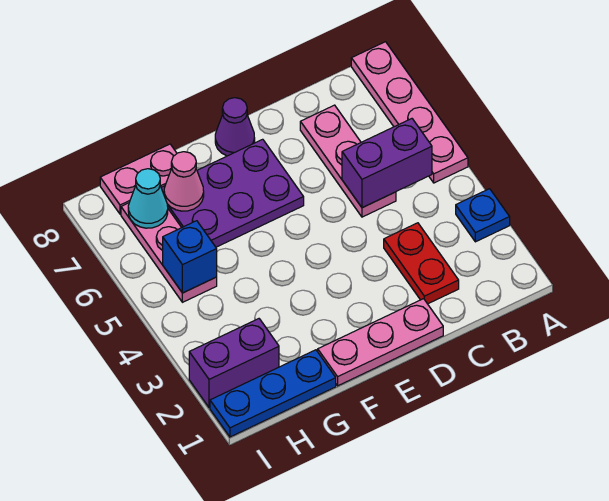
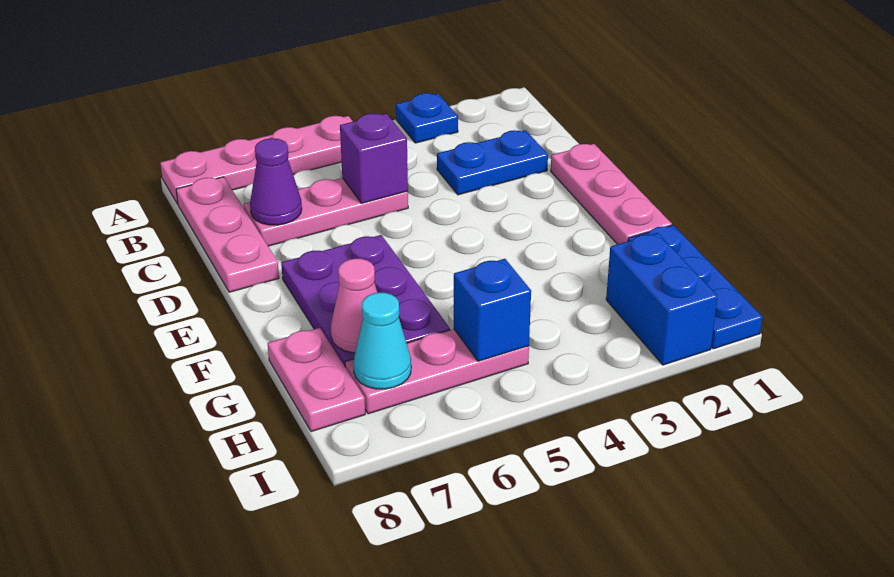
purple 1x2 brick [342,119,432,208] -> purple 1x1 brick [340,113,408,203]
none -> pink 1x3 plate [176,177,279,292]
red 1x2 plate [384,223,459,304] -> blue 1x2 plate [437,130,548,195]
purple 1x1 cone [215,98,255,156] -> purple 1x1 cone moved to [250,138,302,225]
purple 1x2 brick [189,319,279,408] -> blue 1x2 brick [606,233,718,365]

